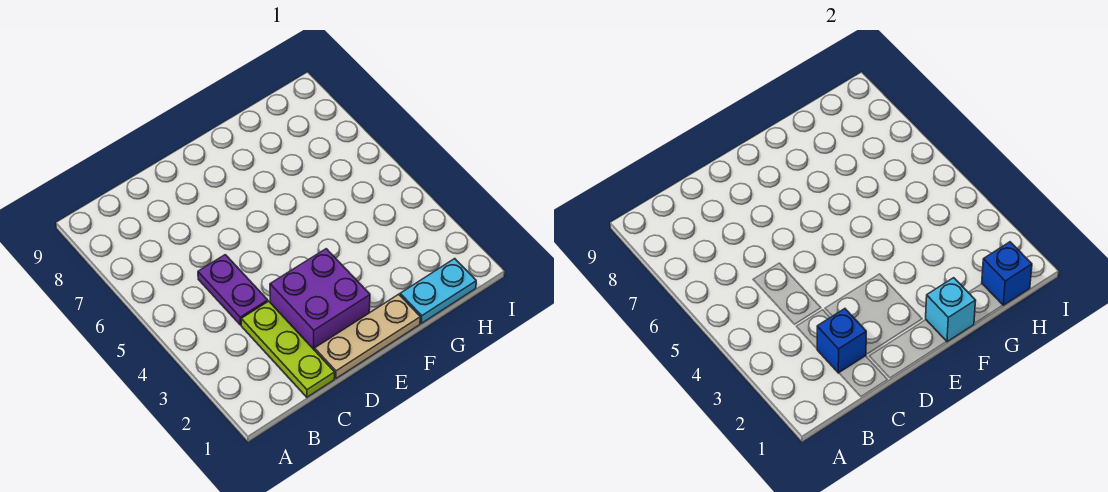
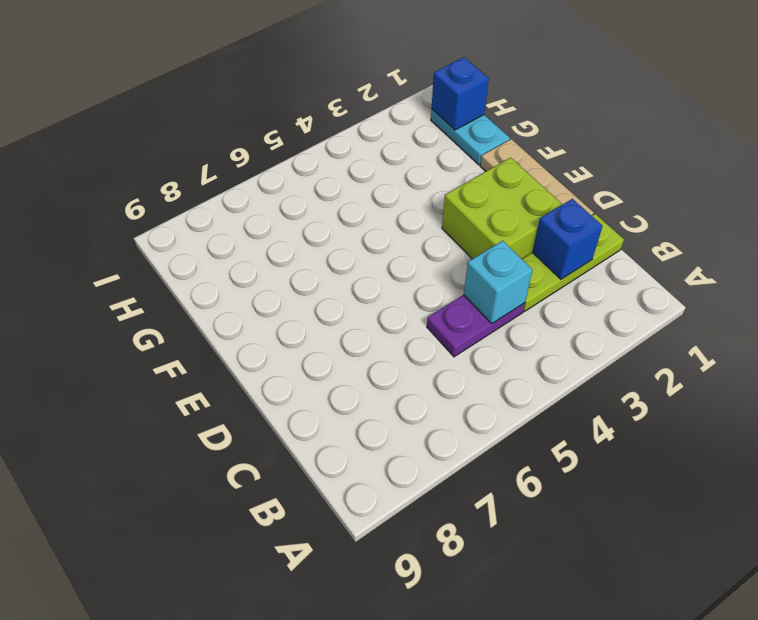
purple 2x2 brick [270,249,370,350] -> lime 2x2 brick [442,158,562,259]
cyan 1x1 brick [926,278,976,342] -> cyan 1x1 brick moved to [464,241,532,323]

